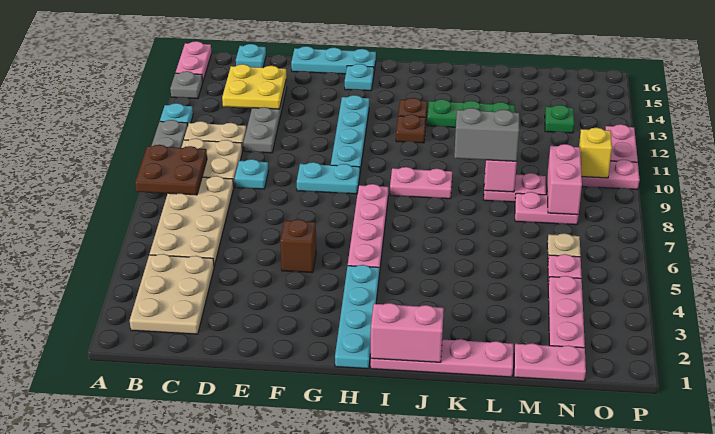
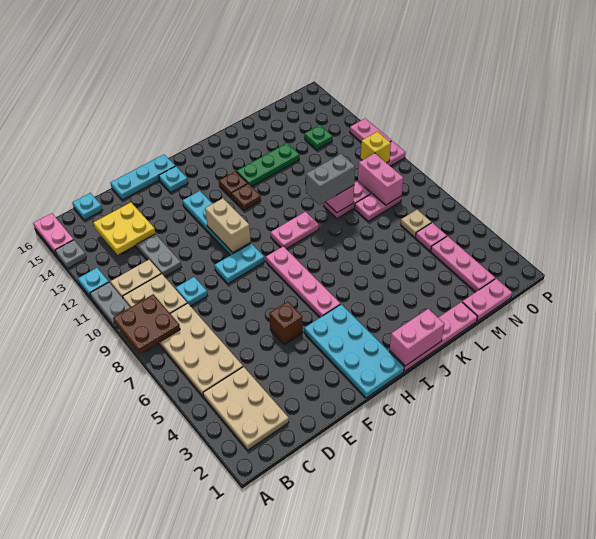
none -> tan 1x2 brick [205,198,251,252]
cyan 1x4 plate [335,265,379,369] -> cyan 2x4 plate [304,304,404,398]

